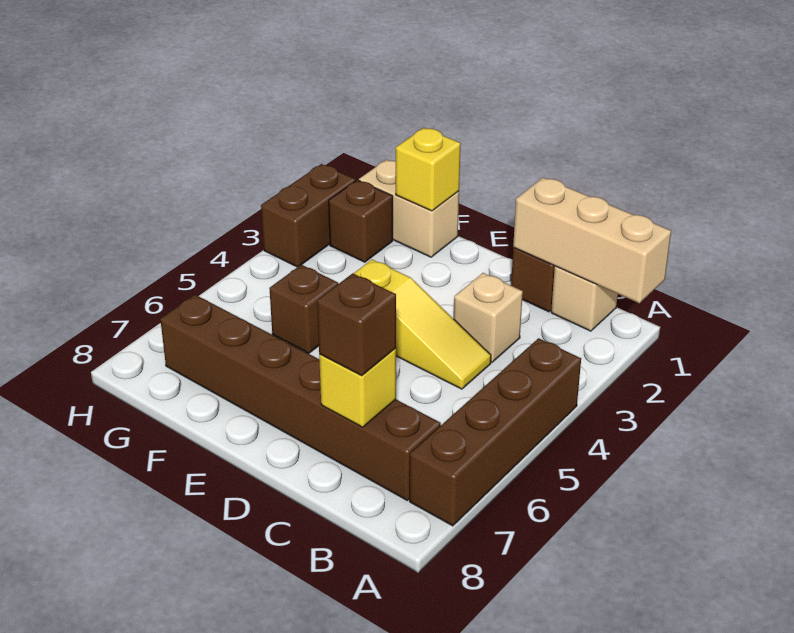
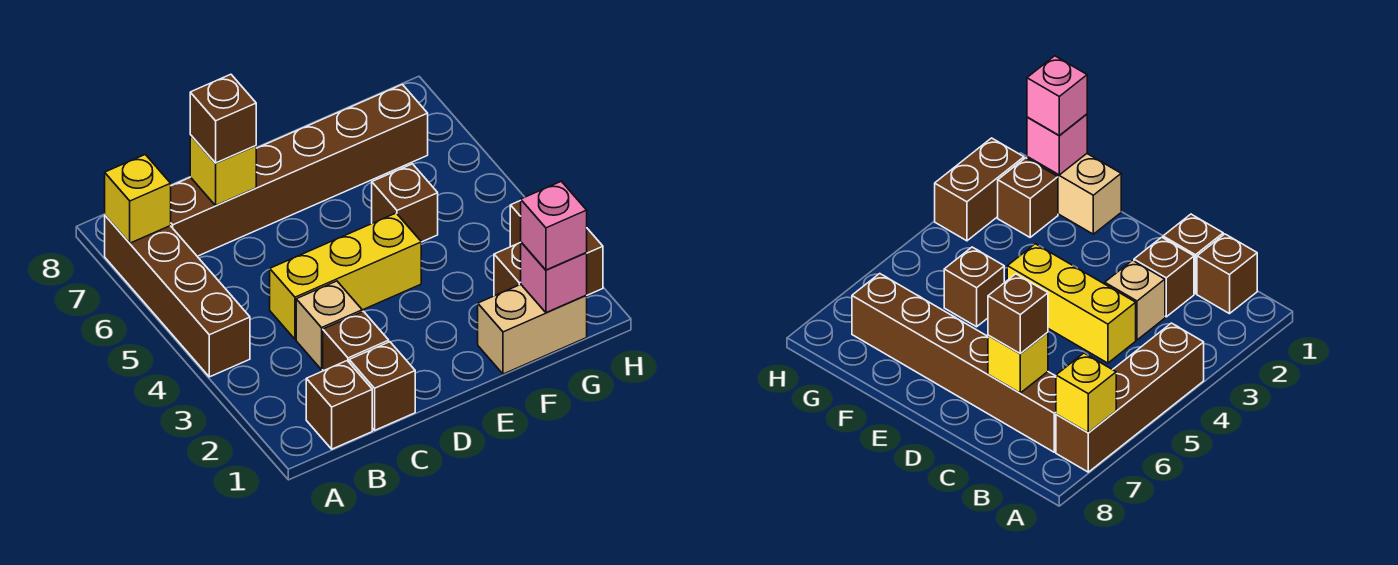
tan 1x3 brick [513,177,671,303] -> none
tan 1x1 brick [551,266,618,331] -> brown 1x1 brick [306,361,372,449]
none -> brown 1x1 brick [323,311,389,371]
yellow 1x3 slope [354,259,491,389] -> yellow 1x3 brick [270,213,421,339]
yellow 1x1 brick [396,128,461,211] -> yellow 1x1 brick moved to [105,155,171,243]
none -> pink 1x1 brick [520,242,587,313]
none -> pink 1x1 brick [521,181,587,270]

